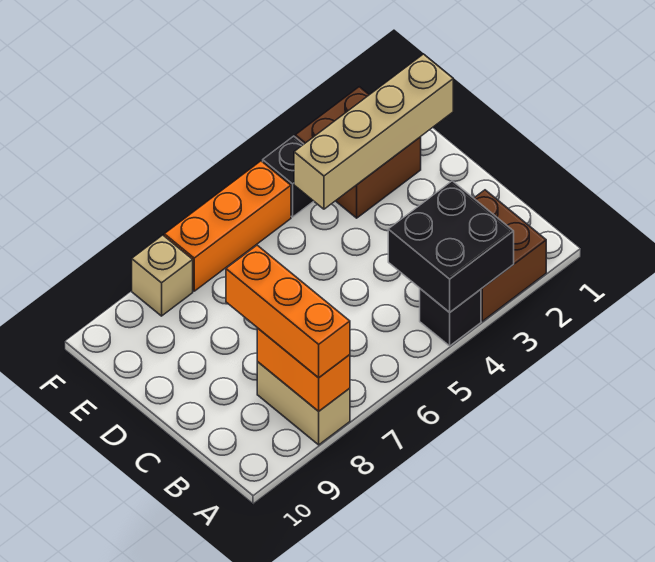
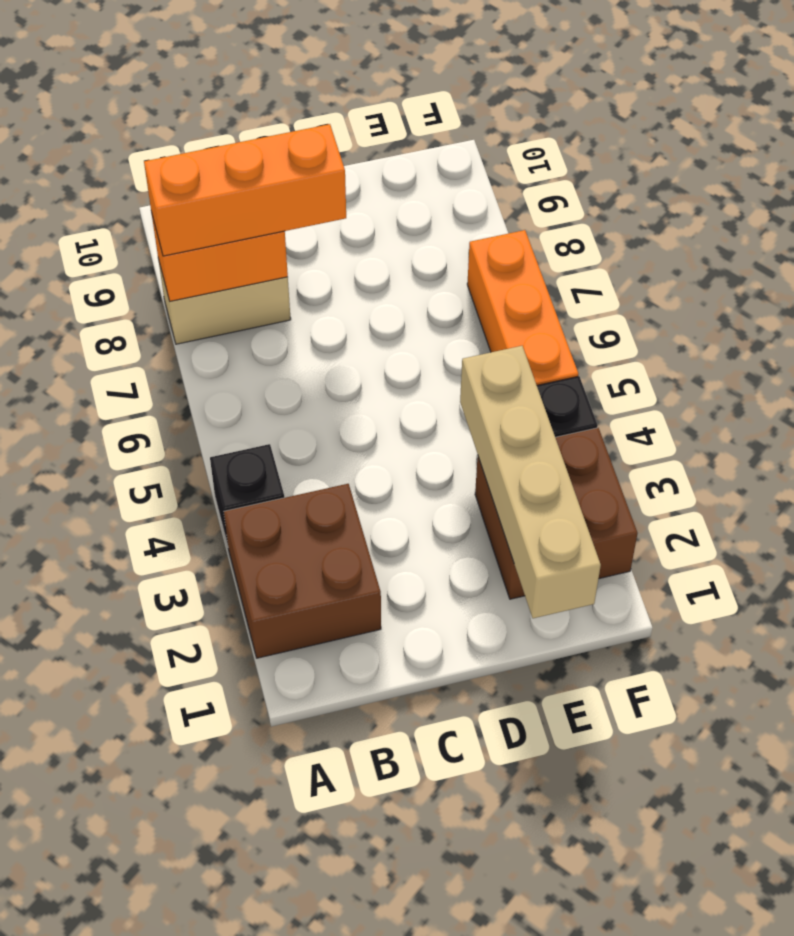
black 2x2 brick [388,181,514,312] -> none
tan 1x1 brick [132,235,193,316] -> none

